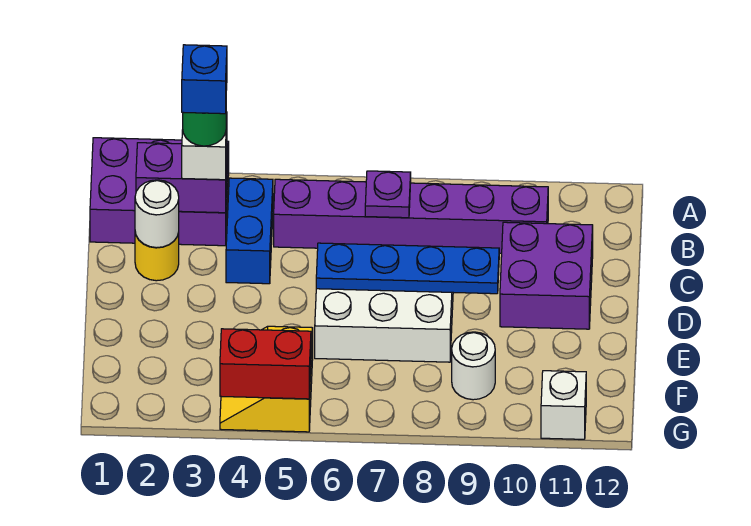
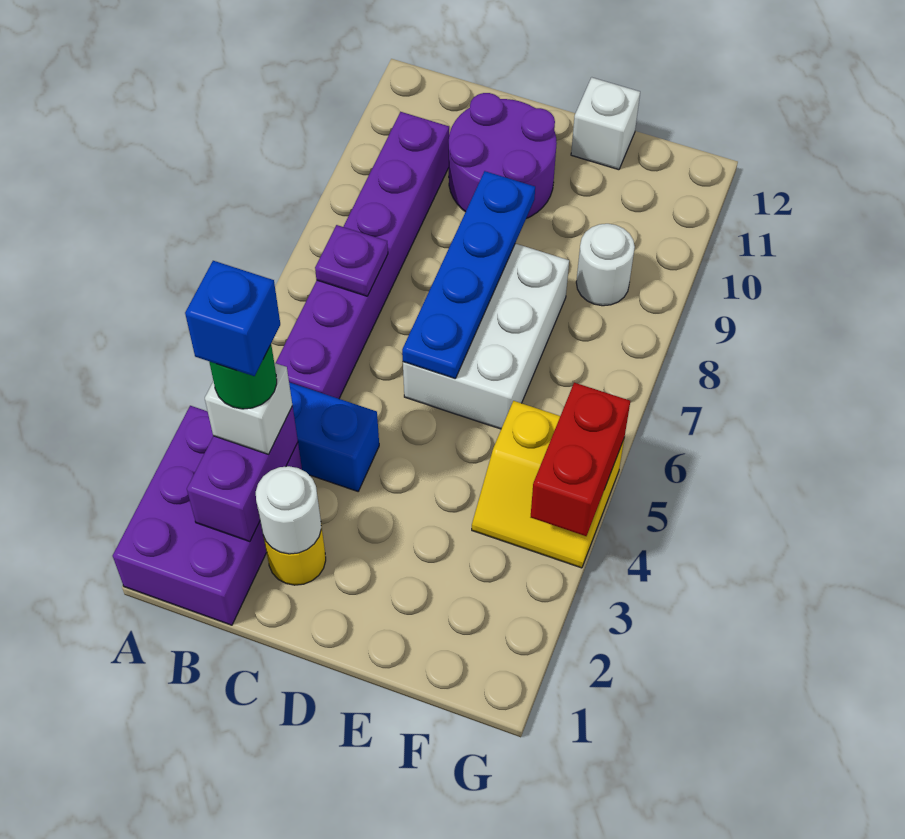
purple 2x2 brick [500,222,593,329] -> purple 2x2 round brick [449,93,557,218]
white 1x1 brick [541,371,586,439] -> white 1x1 brick moved to [571,77,640,170]

